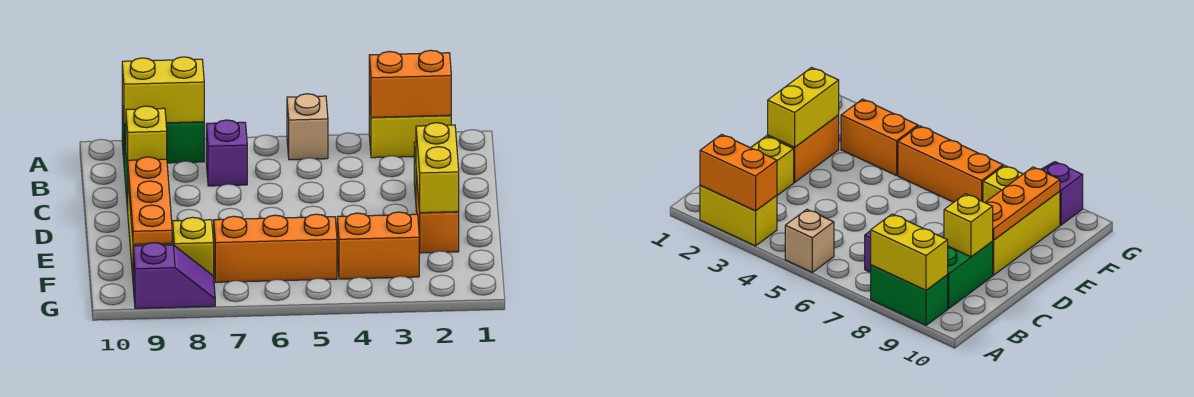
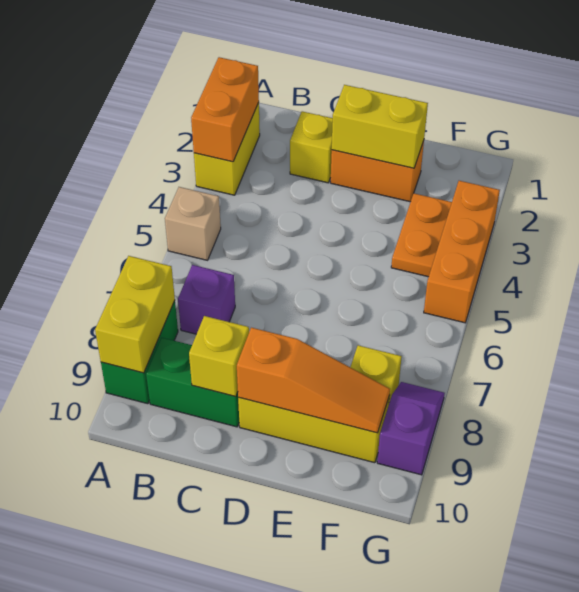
orange 1x3 plate [127,157,172,244] -> orange 1x3 slope [237,328,390,433]
orange 1x2 brick [337,212,419,279] -> orange 1x2 plate [391,193,452,277]
orange 1x3 brick [214,214,337,282] -> orange 1x3 brick moved to [424,181,500,323]

